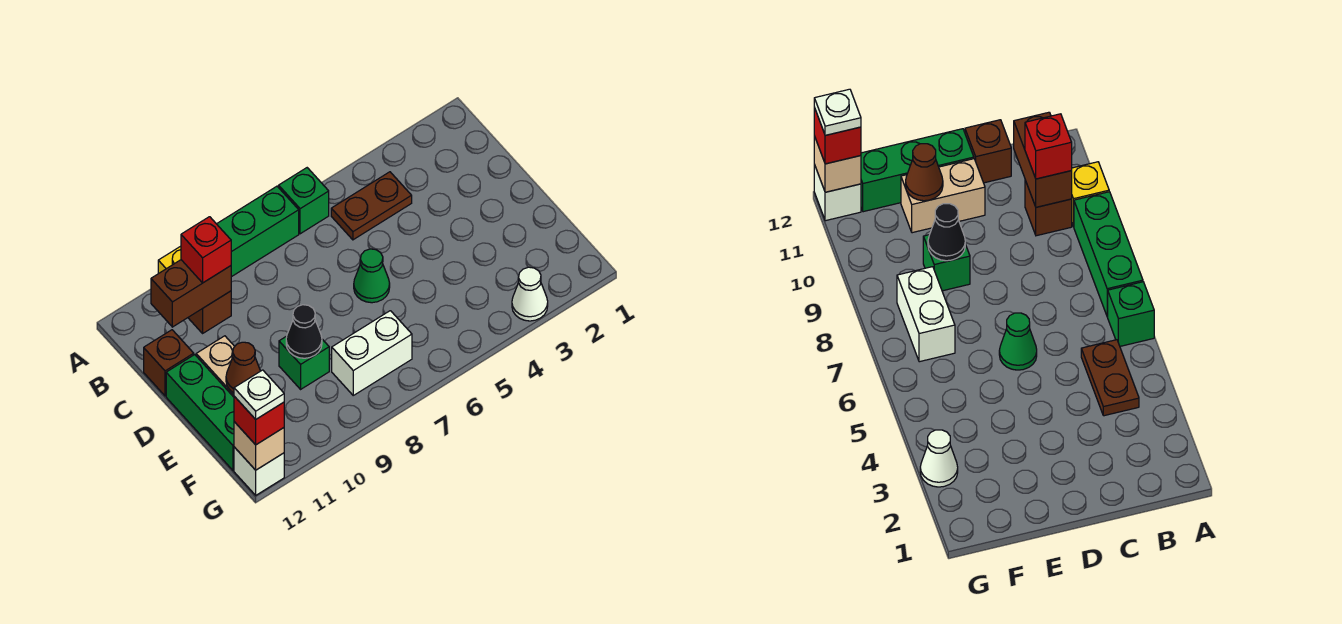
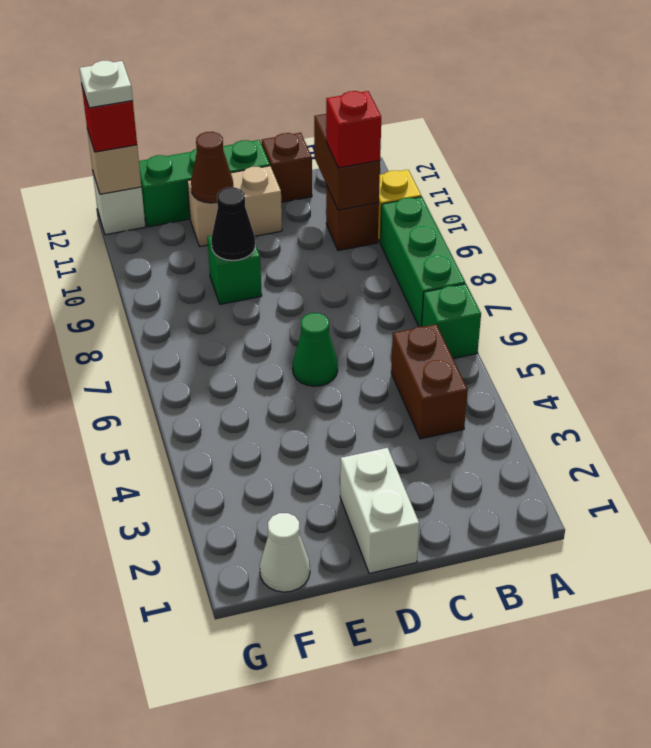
brown 1x2 plate [331,172,412,240] -> brown 1x2 brick [391,324,468,439]
white 1x2 brick [332,311,412,395] -> white 1x2 brick moved to [340,448,419,573]
white 1x1 cone [512,267,548,321] -> white 1x1 cone moved to [260,513,310,592]

